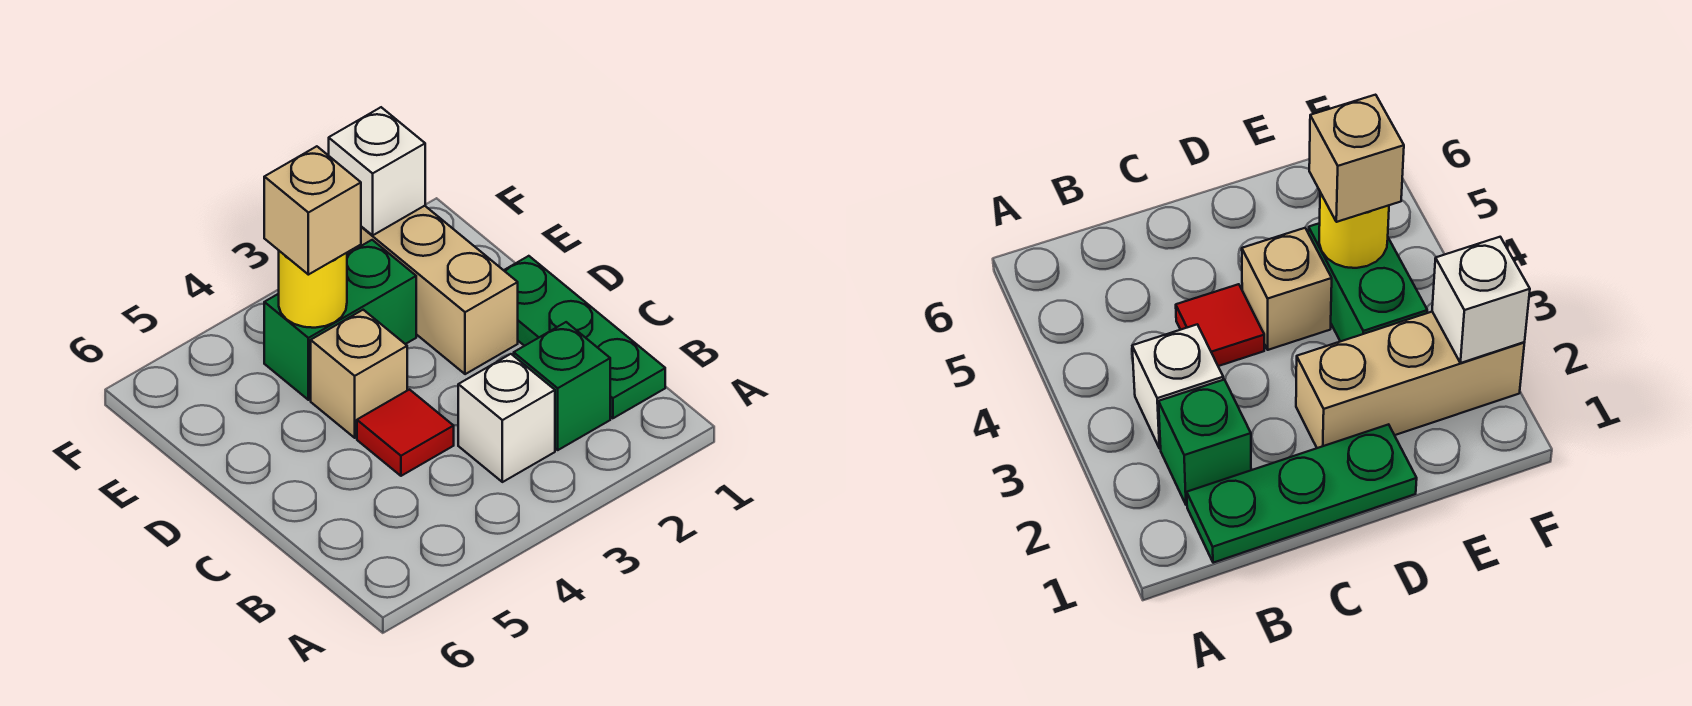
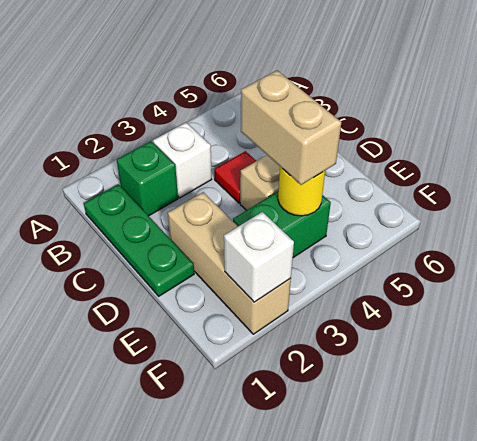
tan 1x1 brick [264,146,361,275] -> tan 1x2 brick [241,70,342,185]

